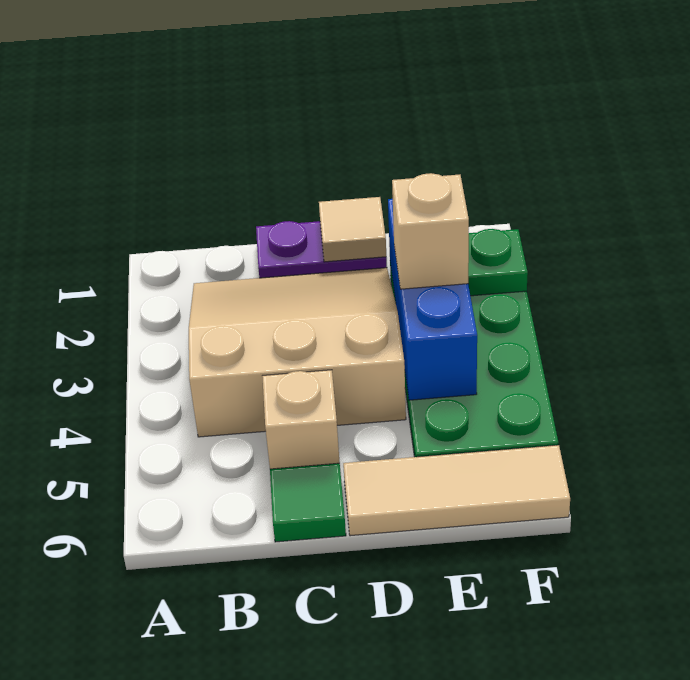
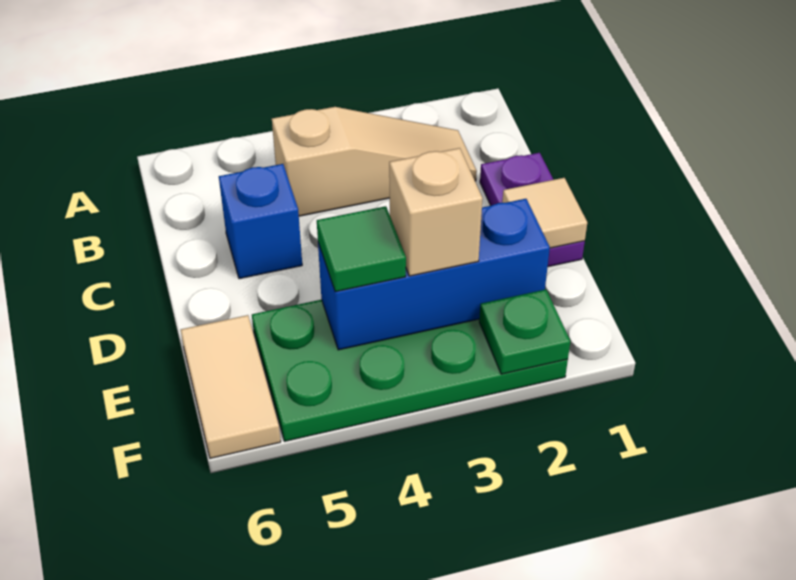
tan 3x3 slope [189,268,406,437] -> tan 1x3 slope [272,107,477,216]
tan 1x1 brick [262,370,340,469] -> blue 1x1 brick [219,164,302,279]
green 1x1 tile [270,463,346,542] -> green 1x1 tile moved to [317,206,406,292]
tan 1x3 tile [343,445,570,536] -> tan 1x2 tile [181,315,281,458]

